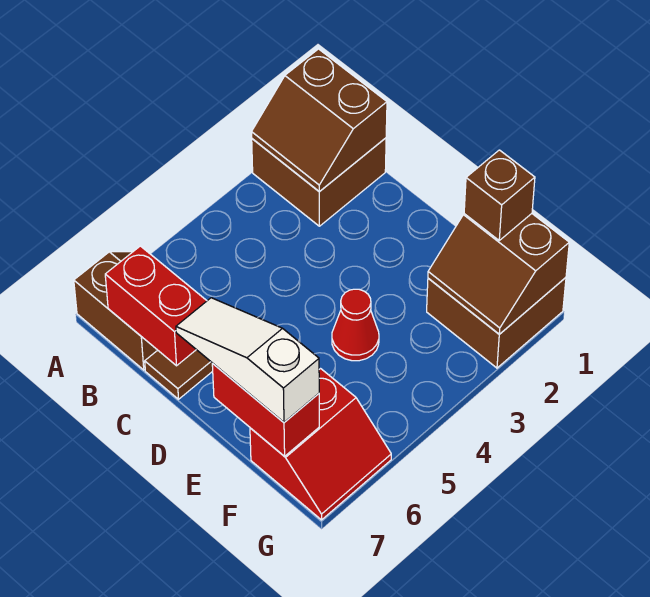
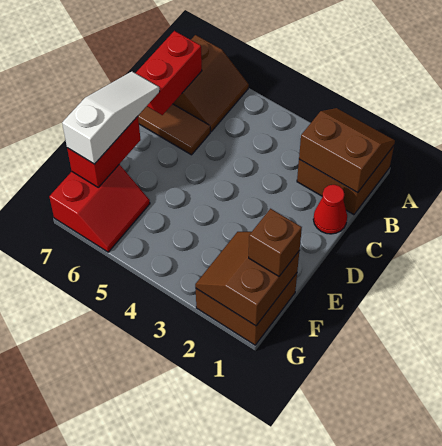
brown 2x2 slope [252,49,387,192] -> brown 2x2 slope turned to [299,108,395,193]
red 1x1 cone [332,289,379,361] -> red 1x1 cone moved to [313,185,347,234]
red 2x2 slope [250,369,391,520] -> red 2x2 slope turned to [49,165,150,252]

